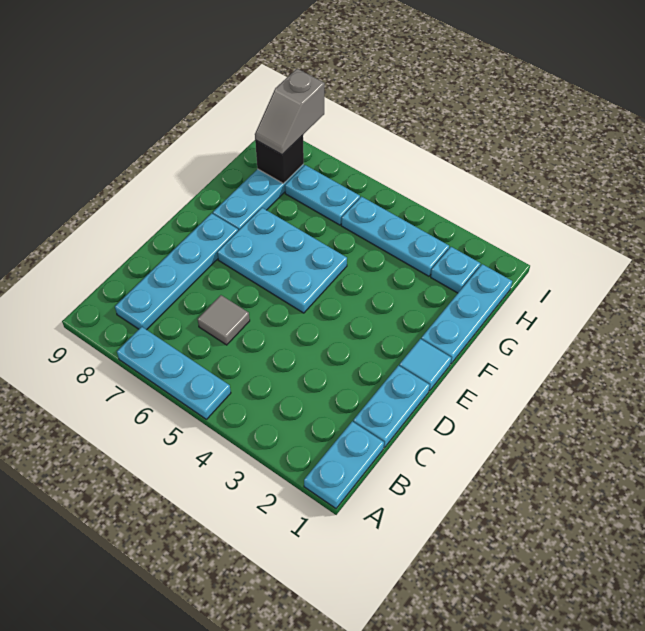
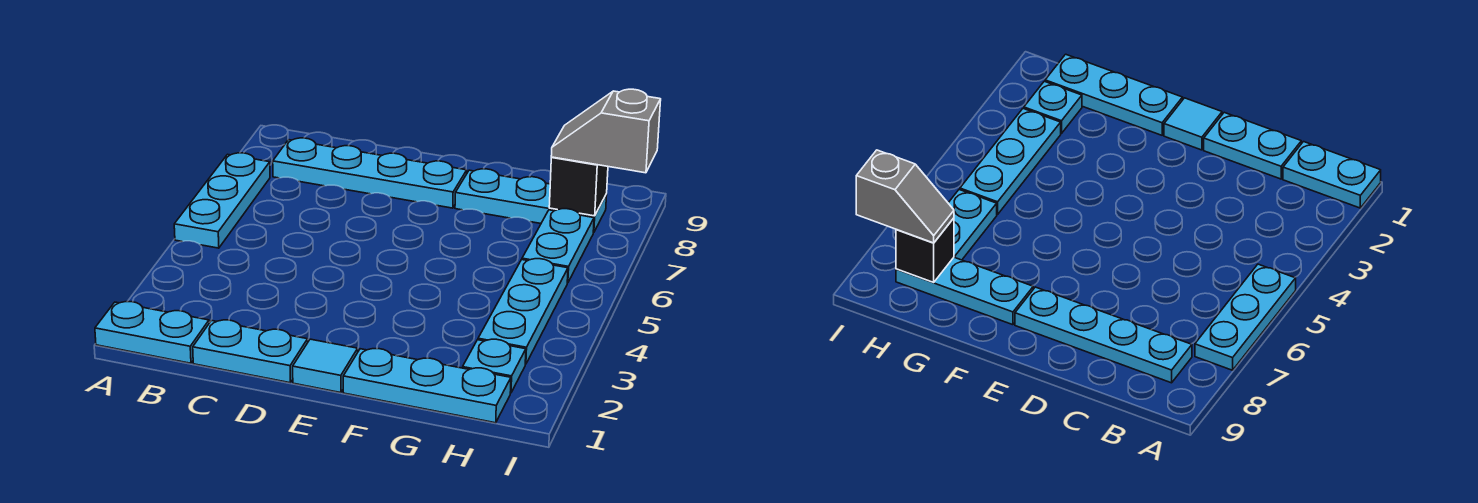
grey 1x1 tile [198,295,250,345] -> none
cyan 2x3 plate [217,208,347,313] -> none

